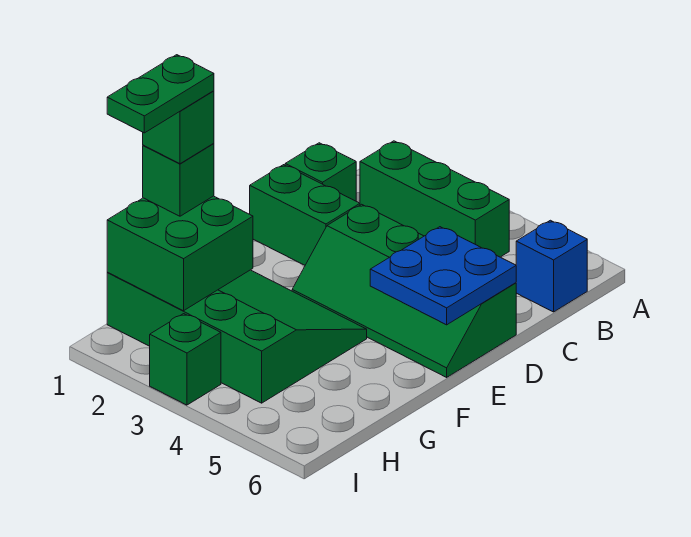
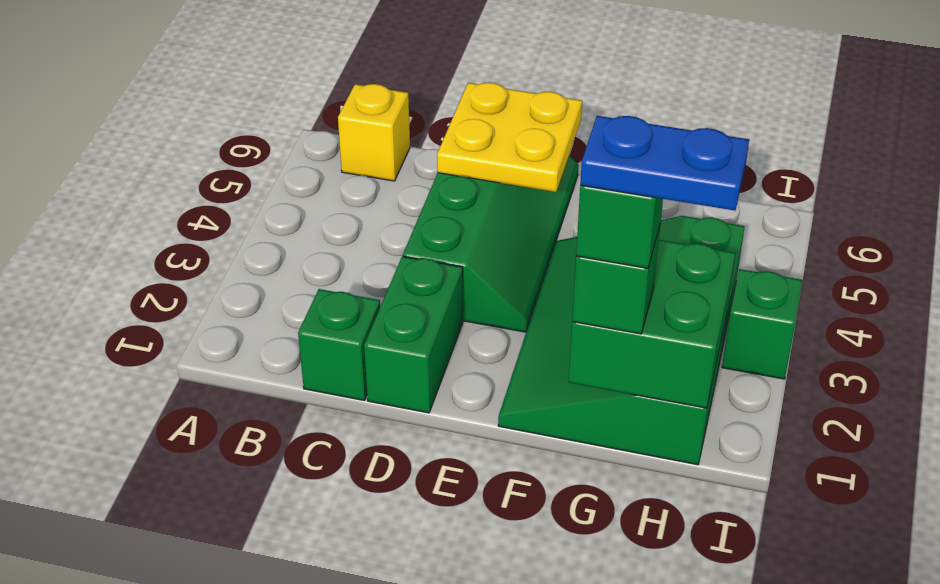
green 1x3 brick [360,141,509,257] -> none
blue 1x1 brick [516,220,587,312] -> yellow 1x1 brick [338,84,410,181]
blue 2x2 plate [370,227,516,325] -> yellow 2x2 plate [437,82,582,192]
green 1x2 plate [107,55,214,133] -> blue 1x2 plate [580,116,749,211]

